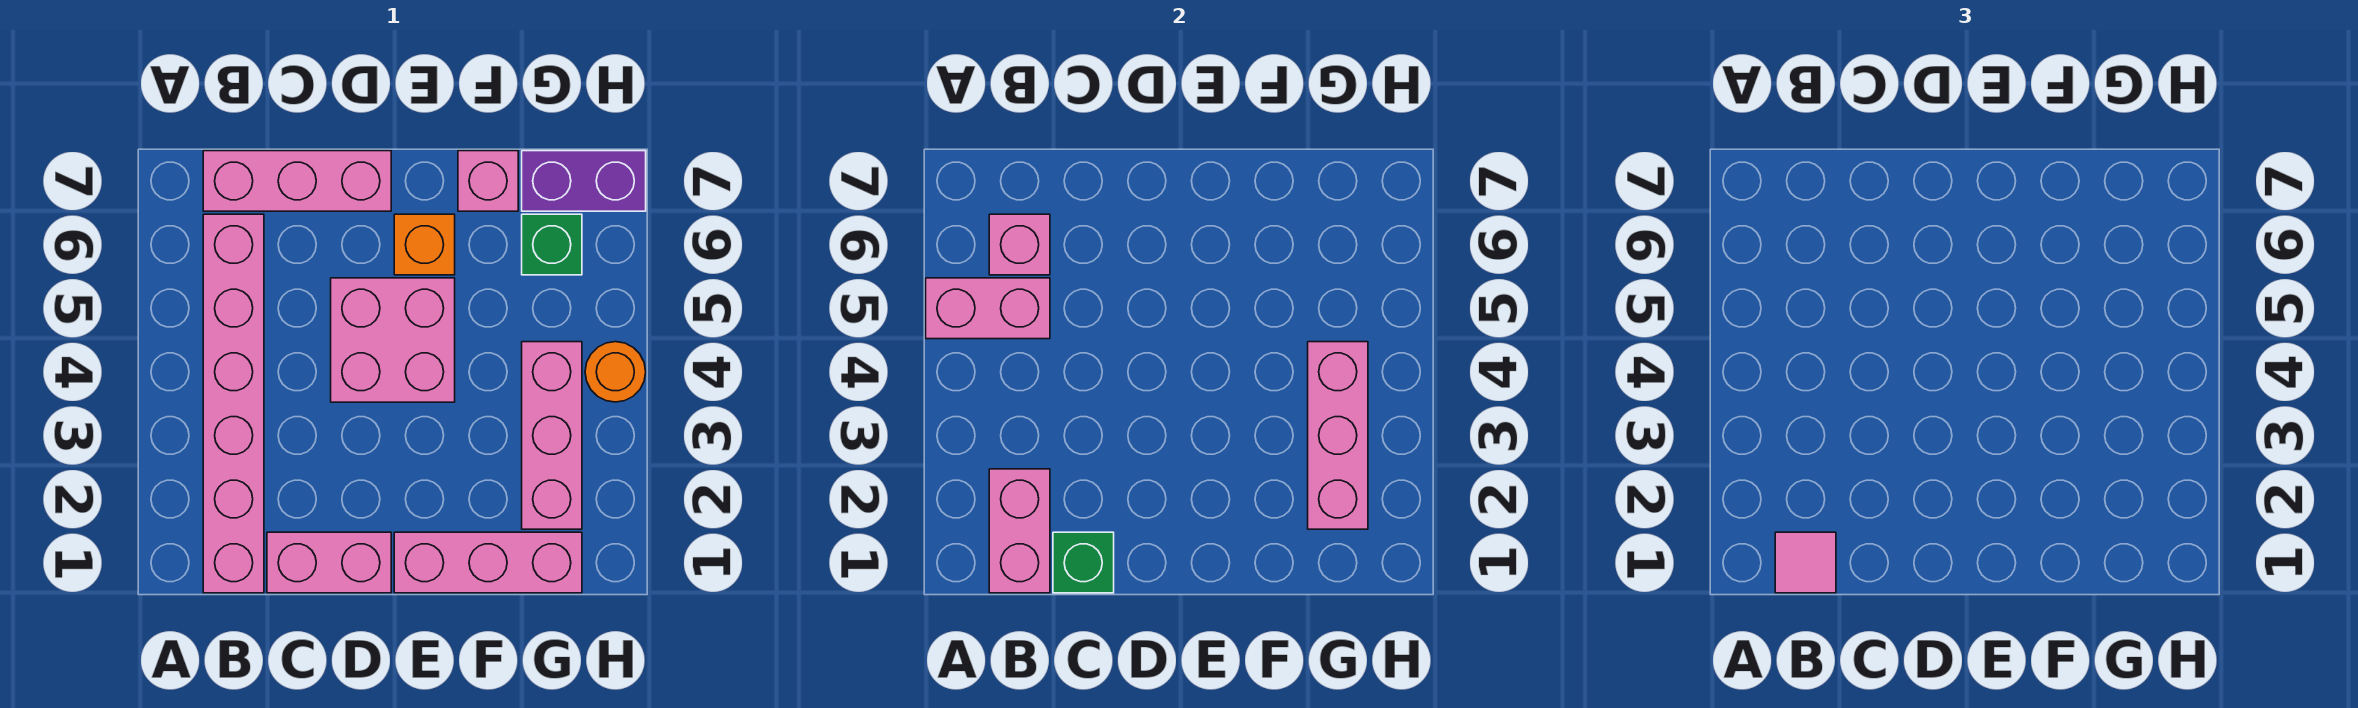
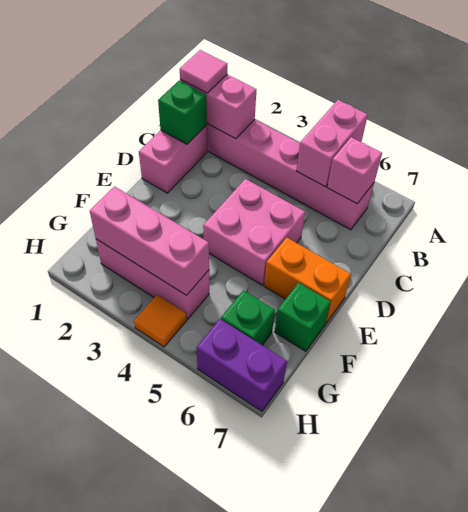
pink 1x3 brick [203,151,391,211] -> none
pink 1x3 brick [394,532,582,593] -> none
orange 1x1 brick [394,214,455,275] -> orange 1x2 brick [264,238,351,323]
pink 1x1 brick [458,151,518,211] -> green 1x1 brick [275,283,331,351]
purple 1x2 brick [522,151,646,211] -> purple 1x2 brick turned to [197,319,287,411]
orange 1x1 round brick [585,342,646,402] -> orange 1x1 tile [134,295,187,347]

